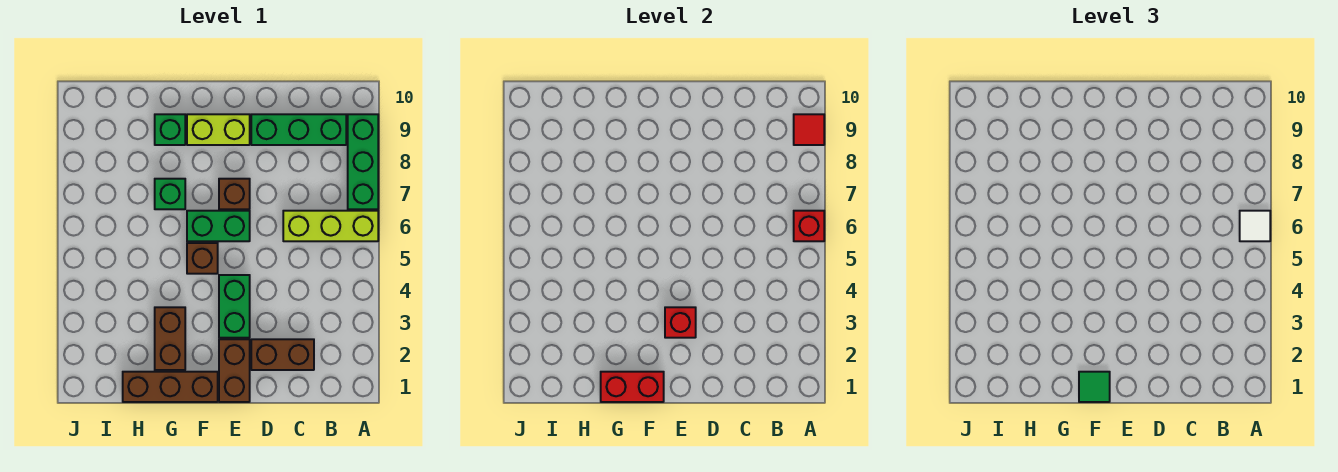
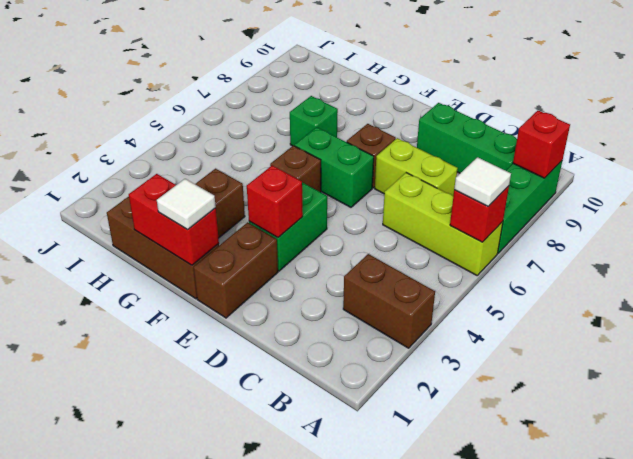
red 1x1 tile [794,114,824,145] -> red 1x1 brick [513,111,570,178]
brown 1x2 brick [251,339,314,370] -> brown 1x2 brick moved to [343,254,435,348]
lime 1x2 brick [187,114,250,145] -> lime 1x2 brick moved to [375,138,458,196]
green 1x1 tile [1079,372,1110,402] -> white 1x1 tile [157,179,216,230]
green 1x1 brick [155,114,185,145] -> none

